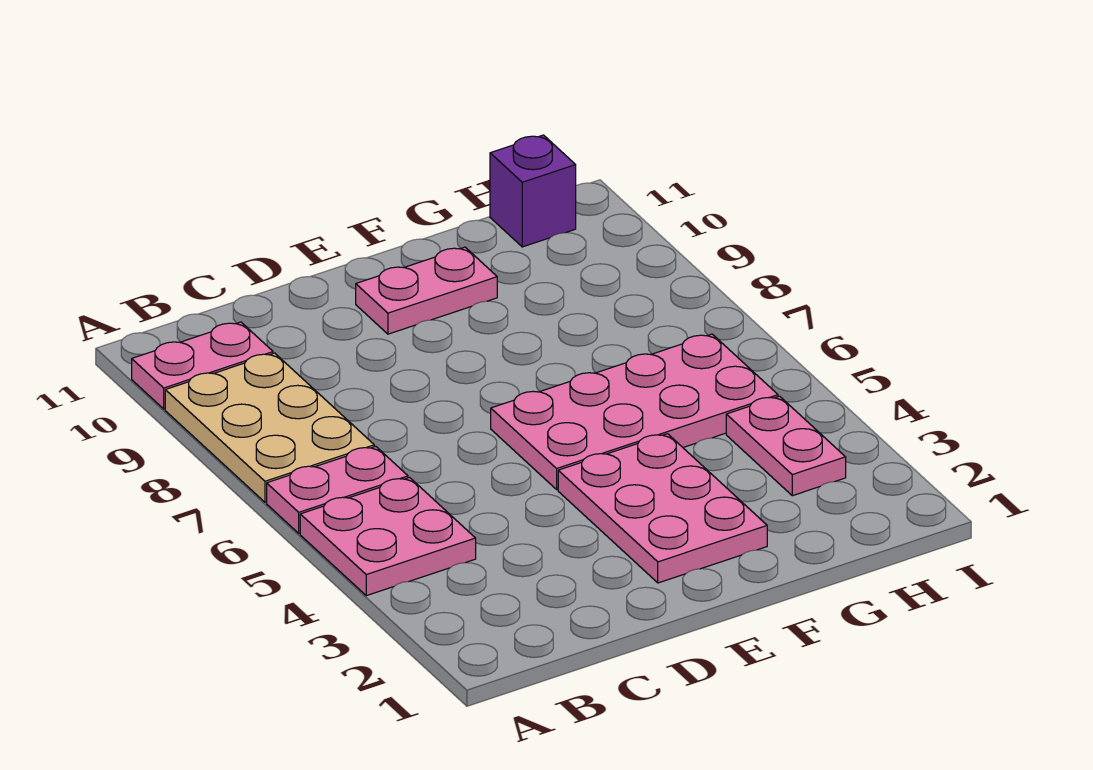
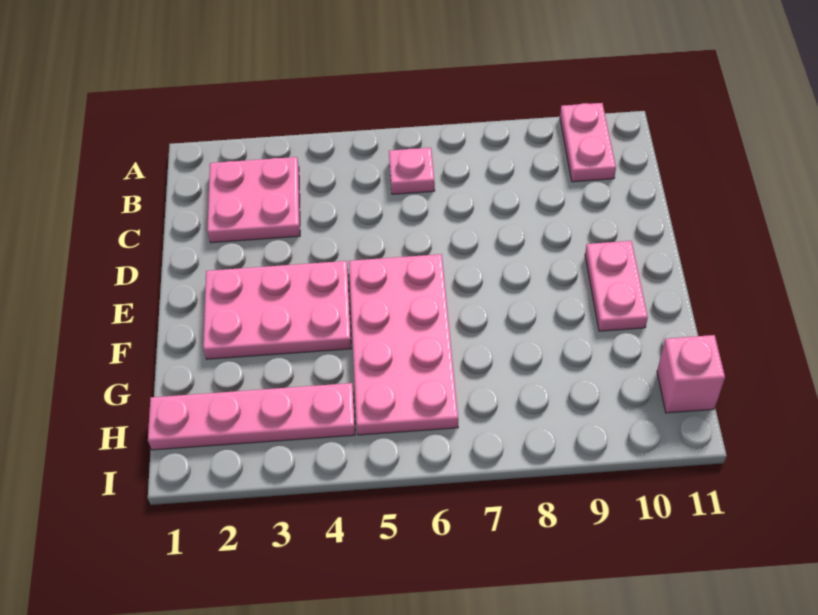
pink 2x2 plate [300,478,476,596] -> pink 2x2 plate moved to [207,157,300,243]
pink 1x2 plate [267,446,408,533] -> pink 1x1 plate [389,148,435,194]
tan 2x3 plate [165,353,374,502] -> none
pink 1x2 plate [726,396,846,496] -> pink 1x4 plate [148,383,355,450]
purple 1x1 brick [490,135,576,247] -> pink 1x1 brick [657,335,725,413]

